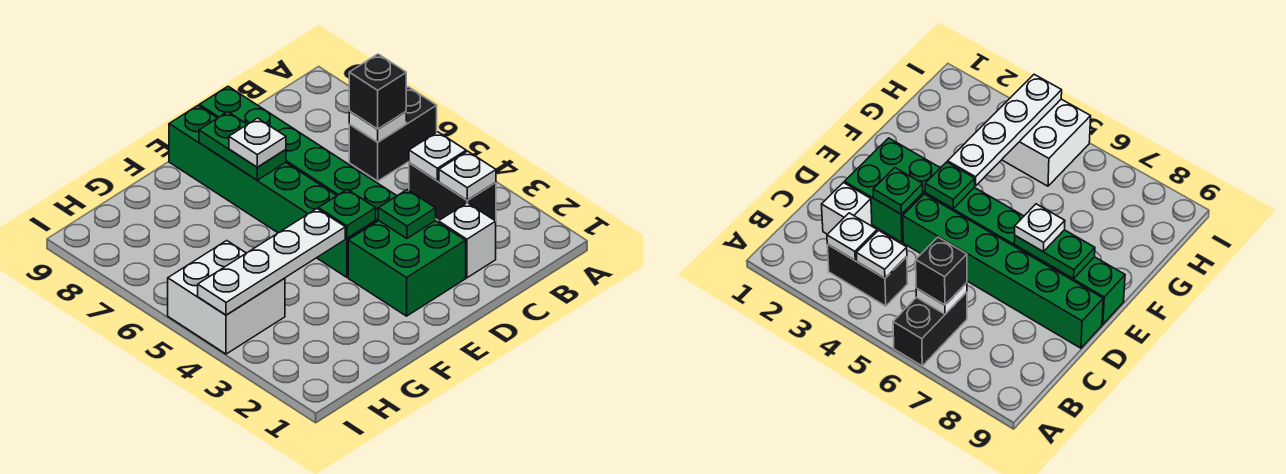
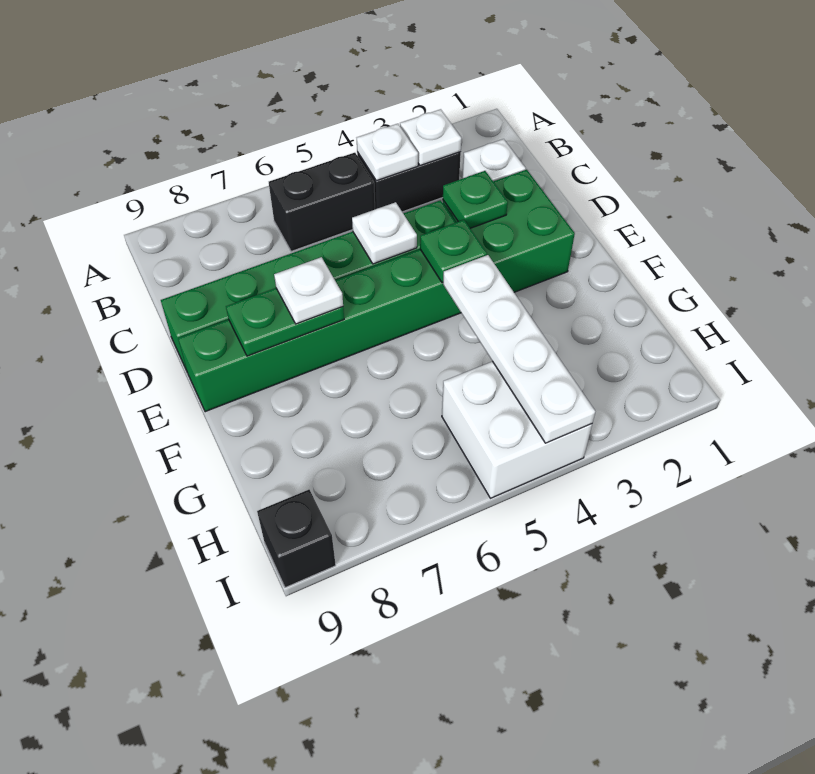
black 1x2 brick [349,87,437,181] -> black 1x2 brick turned to [269,153,375,251]
white 1x1 plate [349,111,406,142] -> white 1x1 plate moved to [352,202,417,264]
black 1x1 brick [349,54,406,129] -> black 1x1 brick moved to [257,490,336,588]

